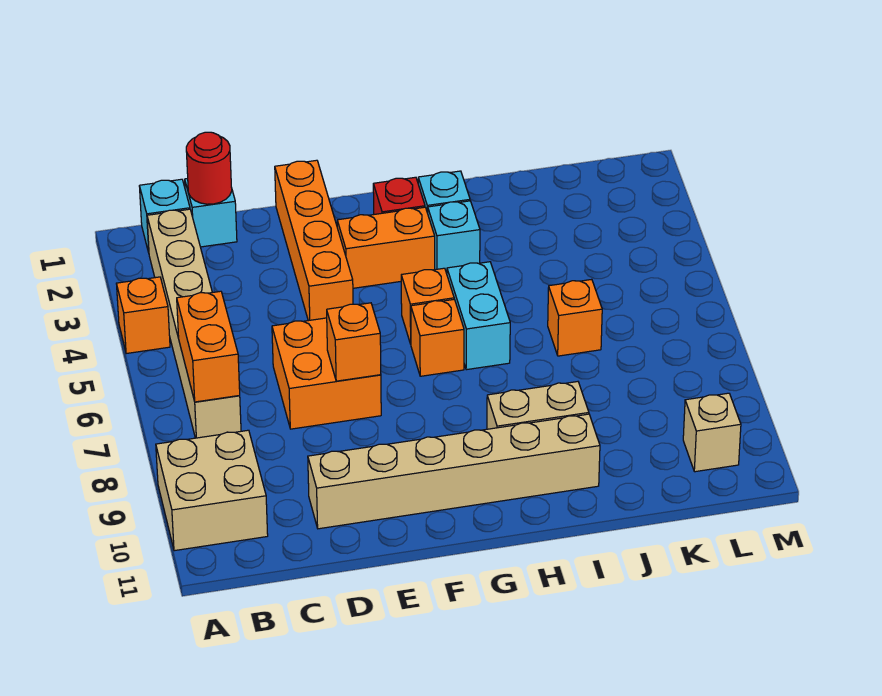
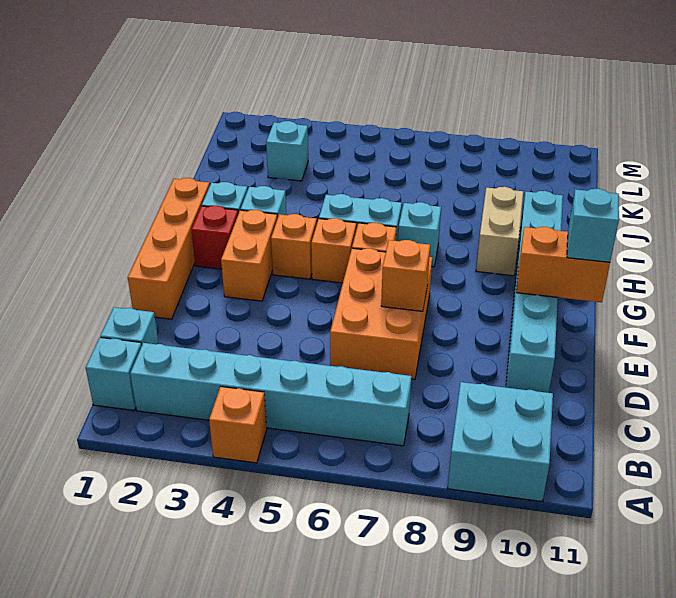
tan 2x2 brick [156,430,268,551] -> cyan 2x2 brick [448,382,553,502]
tan 1x6 brick [147,209,241,438] -> cyan 1x6 brick [130,343,412,446]
orange 1x2 brick [177,291,240,402] -> orange 1x2 brick moved to [516,227,610,302]
red 1x1 round brick [186,132,232,204] -> none
orange 2x2 brick [272,318,381,429] -> orange 2x3 brick [330,248,432,380]
tan 1x6 brick [308,414,600,529] -> cyan 1x6 brick [506,191,563,393]
orange 1x4 brick [275,160,353,321] -> orange 1x4 brick turned to [128,178,210,319]
none -> cyan 1x1 brick [567,189,619,262]
none -> cyan 1x1 brick [398,202,441,267]
orange 1x1 brick [548,279,602,356] -> orange 1x1 brick moved to [271,214,317,279]
none -> cyan 1x1 brick [266,121,308,181]
tan 1x1 brick [683,393,741,472] -> none

